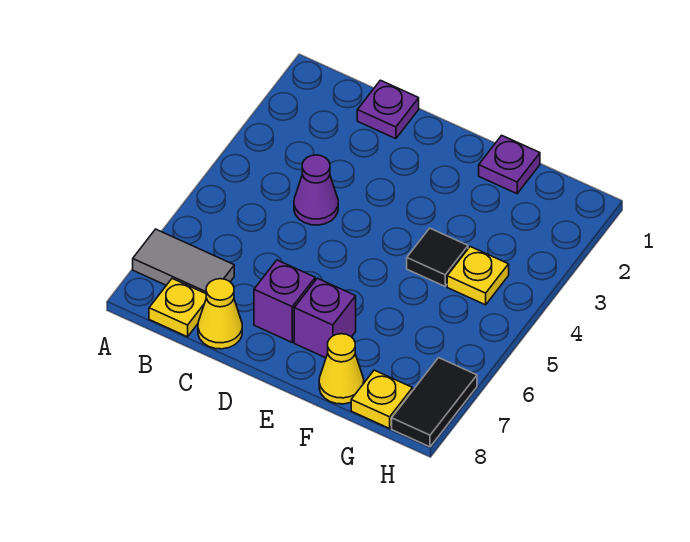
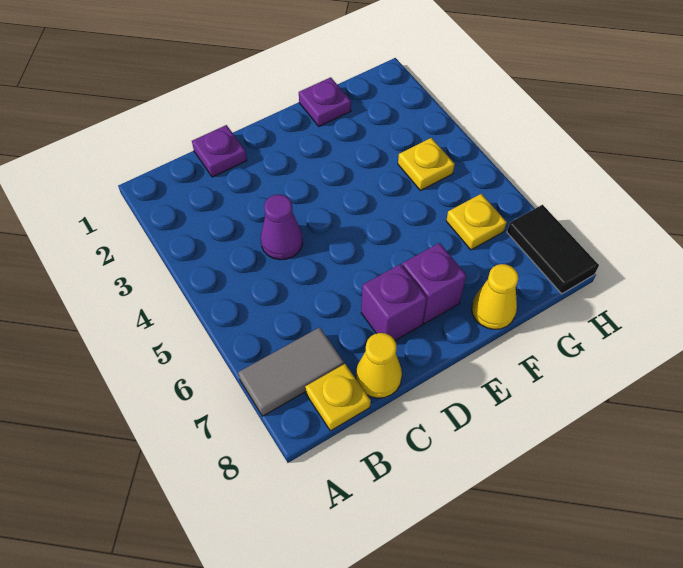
black 1x1 tile [407,228,468,286] -> none
yellow 1x1 plate [351,370,413,428] -> yellow 1x1 plate moved to [446,194,507,250]

